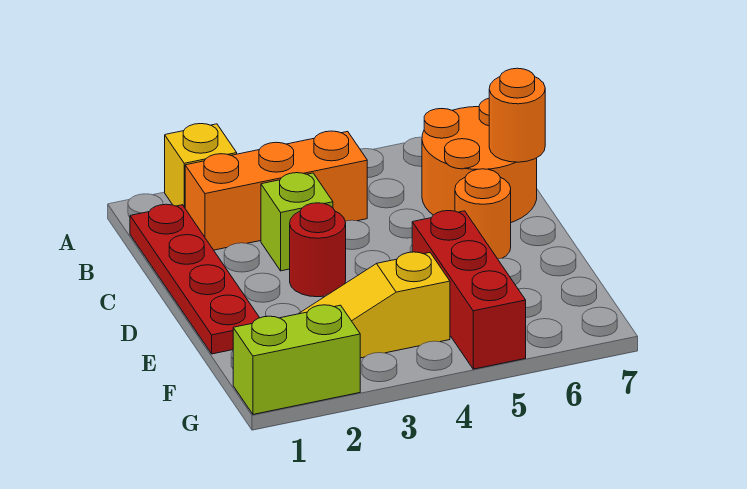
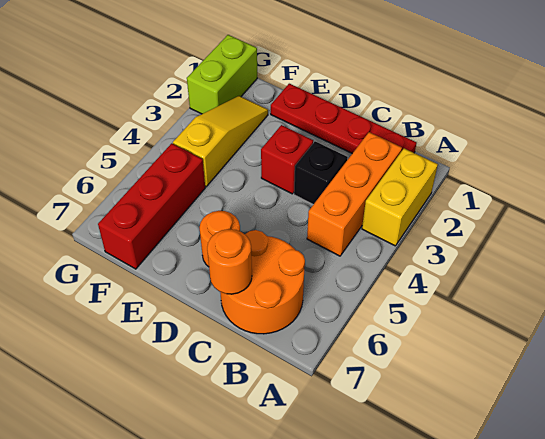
yellow 1x1 brick [165,124,237,208] -> yellow 1x2 brick [362,148,438,246]
lime 1x1 brick [261,173,333,271] -> black 1x1 brick [294,141,348,205]
red 1x1 round brick [290,203,346,297] -> red 1x1 brick [261,125,313,194]
red 1x3 brick [412,211,526,369] -> red 1x3 brick turned to [98,143,205,269]

